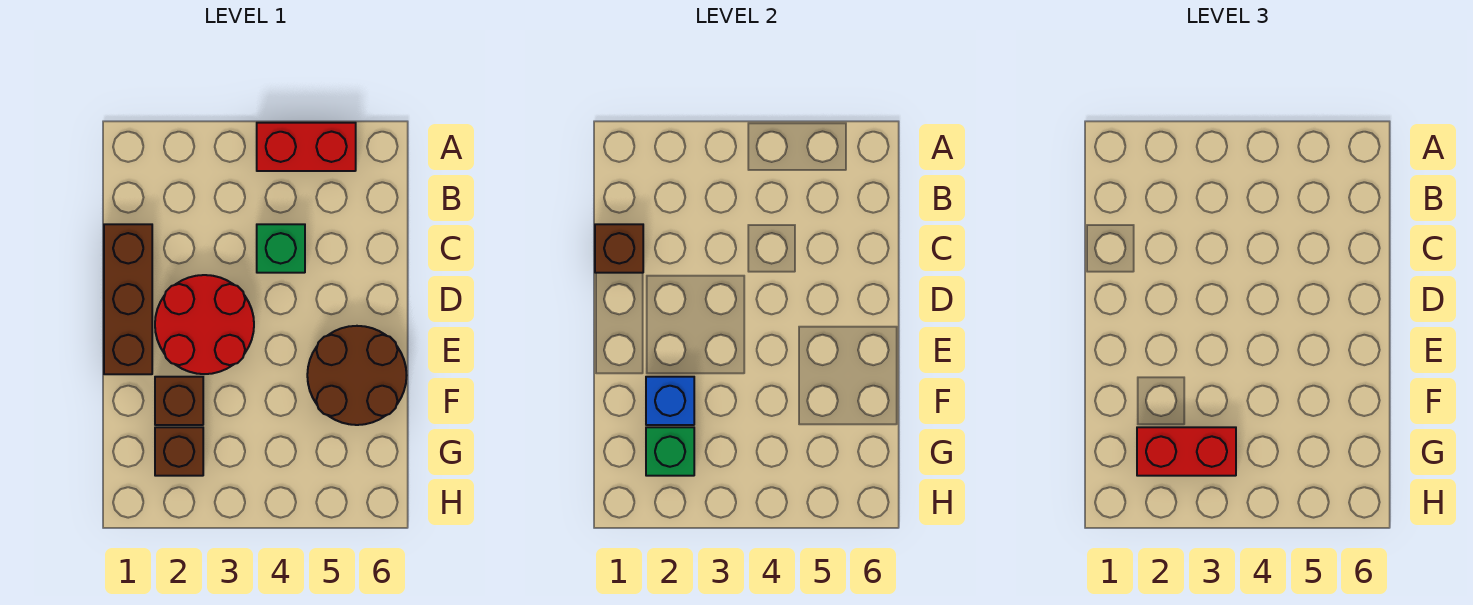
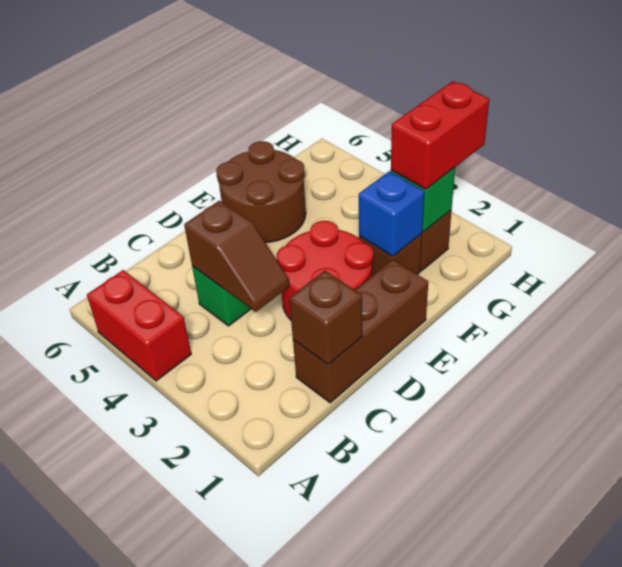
none -> brown 1x2 slope [184,201,290,312]
red 1x2 brick [1137,427,1236,476] -> red 1x2 brick turned to [391,81,489,189]

